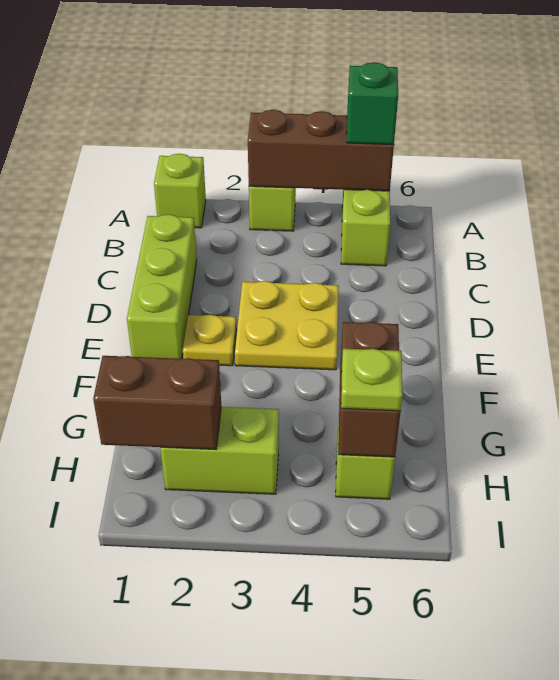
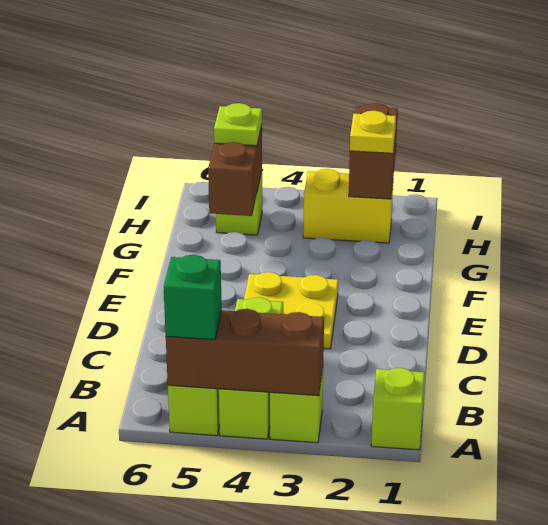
lime 1x3 brick [127,214,197,359] -> lime 1x3 brick moved to [219,297,283,439]
yellow 1x1 plate [183,315,237,366] -> yellow 1x1 plate moved to [350,111,396,153]
brown 1x2 brick [93,356,221,450] -> brown 1x2 brick turned to [349,103,398,199]
lime 1x2 brick [160,407,279,494] -> yellow 1x2 brick [303,169,393,243]

